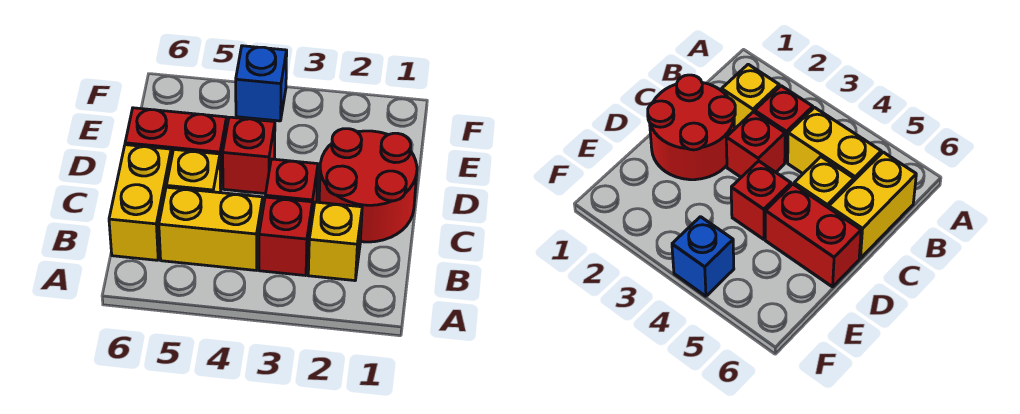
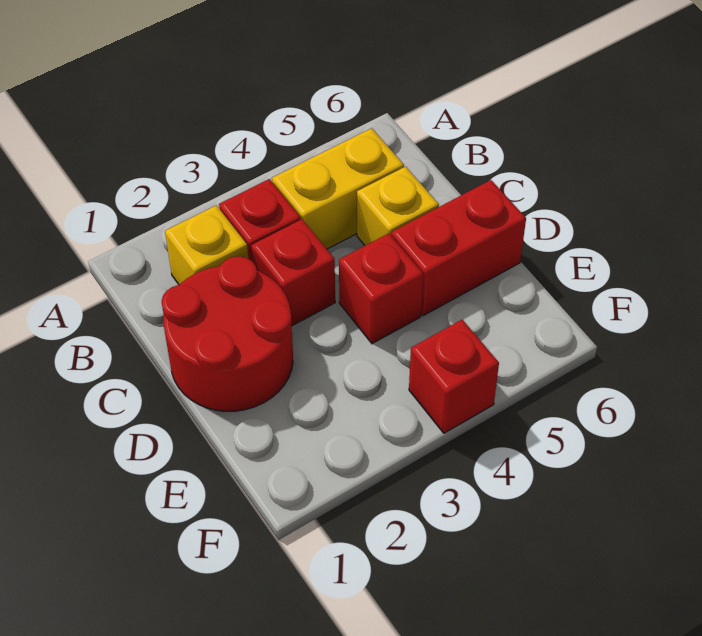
yellow 1x2 brick [109,145,171,260] -> none
blue 1x1 brick [236,46,287,121] -> red 1x1 brick [409,320,499,433]

